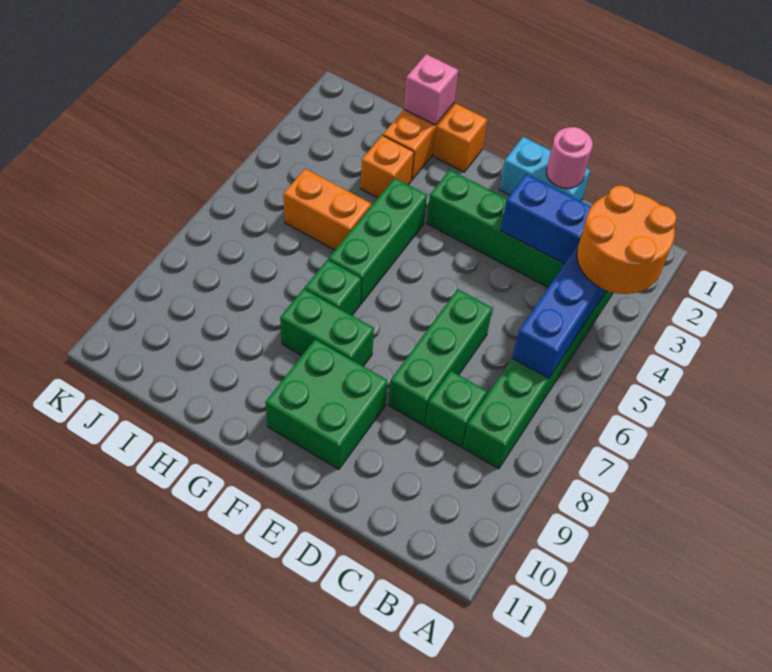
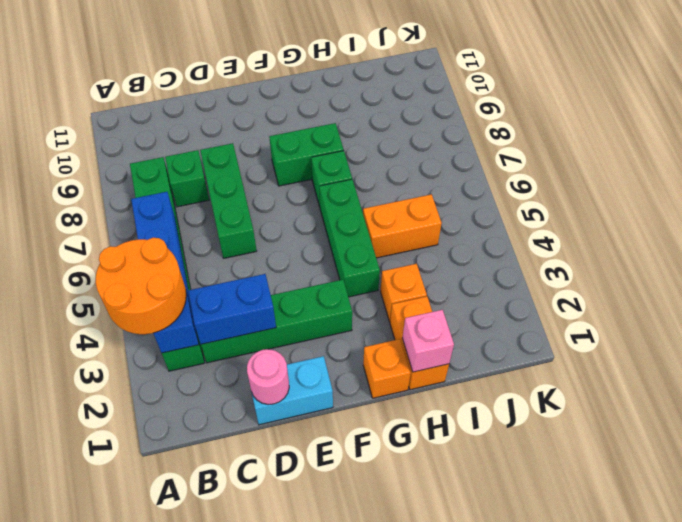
green 2x2 brick [265,339,388,469] -> none

